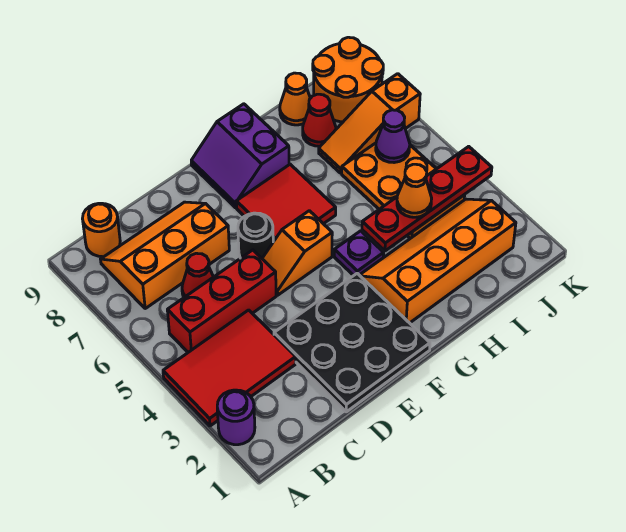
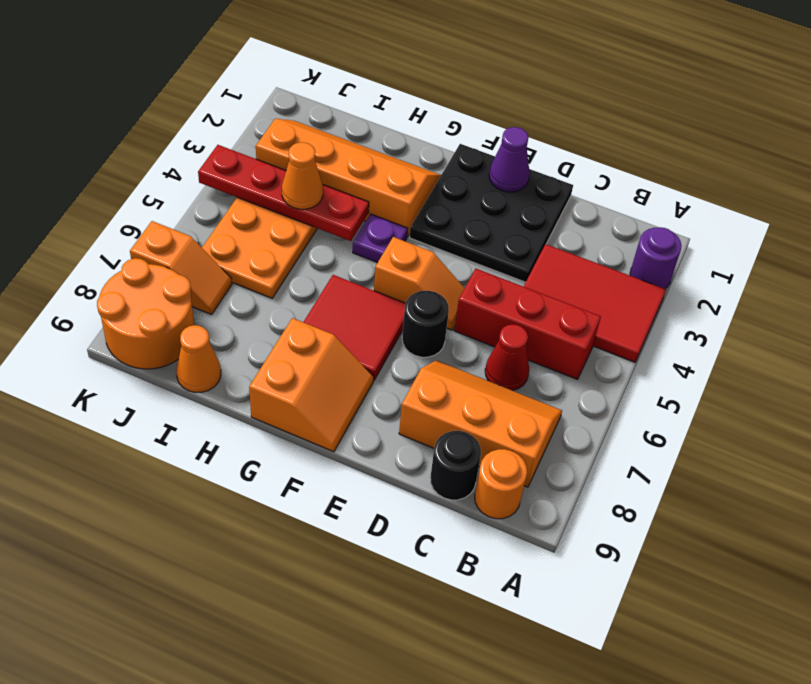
orange 2x3 slope [101,202,229,308] -> orange 2x3 slope turned to [399,360,562,487]
none -> black 1x1 round brick [430,431,481,500]
purple 2x2 slope [191,104,289,208] -> orange 2x2 slope [249,318,374,452]
orange 2x4 slope [360,199,516,323] -> orange 2x4 slope turned to [256,119,441,237]
orange 1x3 slope [319,74,420,173] -> orange 1x2 slope [130,221,232,315]
red 1x1 cone [303,94,336,146] -> none
purple 1x1 cone [376,110,410,163] -> purple 1x1 cone moved to [489,127,530,192]

